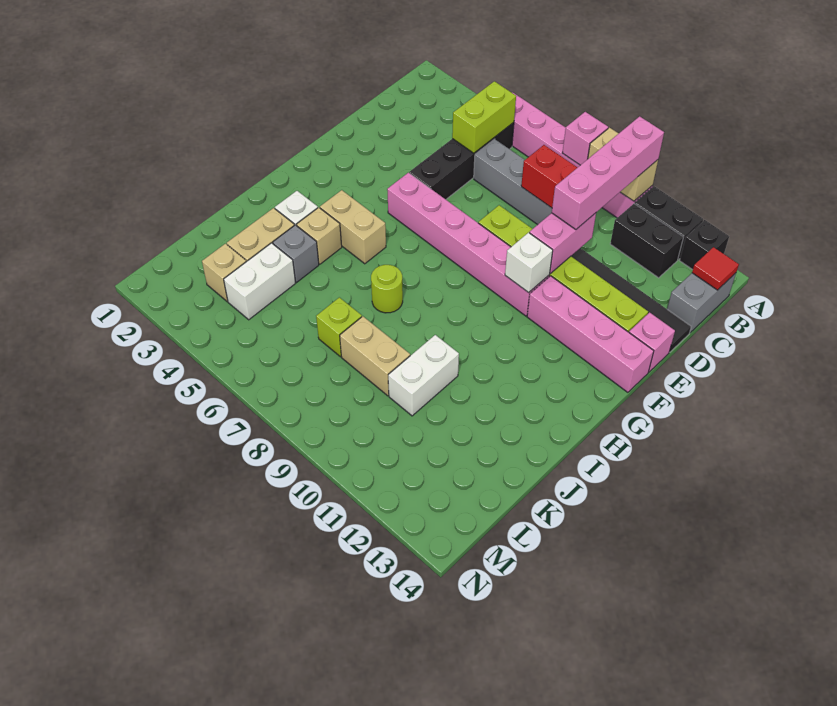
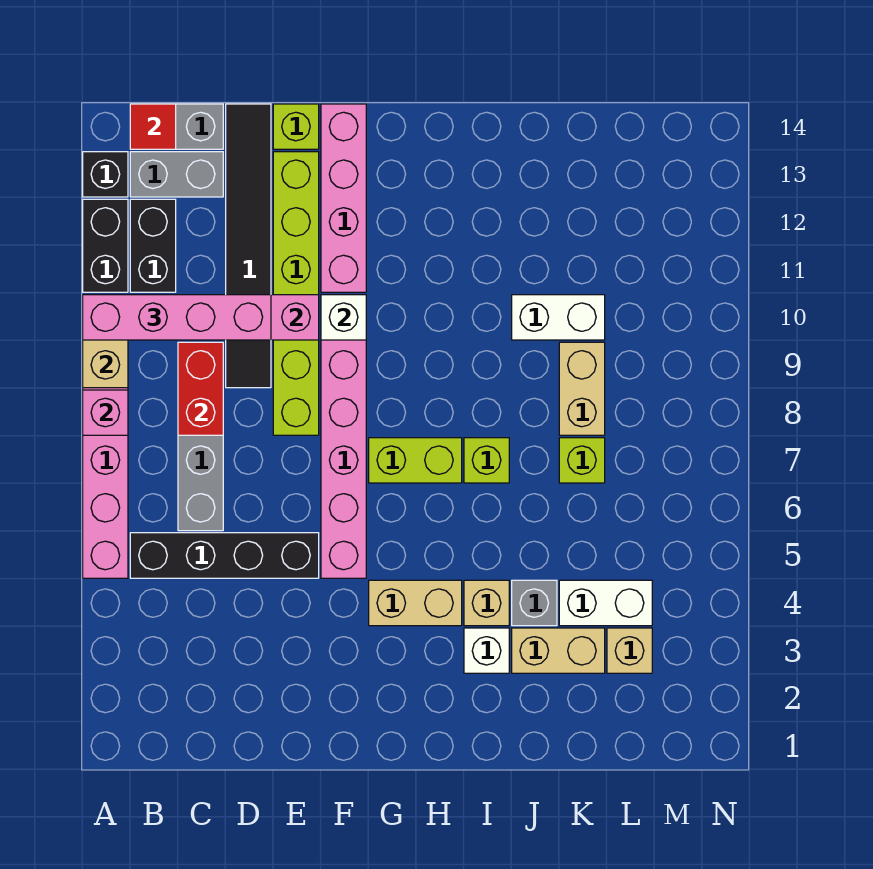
lime 1x2 brick [452,81,516,153] -> lime 1x2 brick moved to [369,438,462,483]
none -> grey 1x2 brick [130,152,223,197]
pink 1x1 brick [629,312,675,372] -> lime 1x1 brick [273,104,319,149]
tan 1x2 brick [320,190,386,264] -> tan 1x2 brick turned to [369,580,462,626]
lime 1x1 round brick [371,265,403,313] -> lime 1x1 brick [464,438,509,483]

